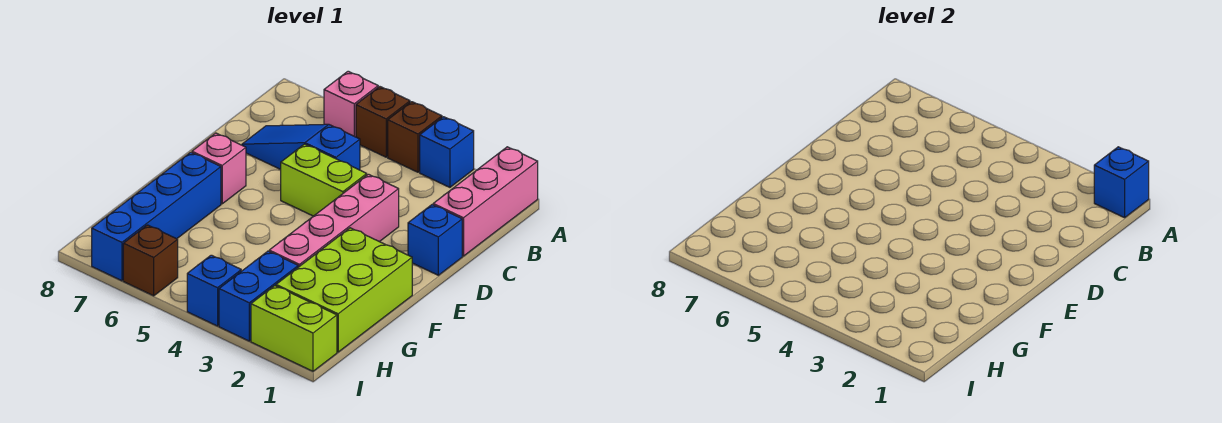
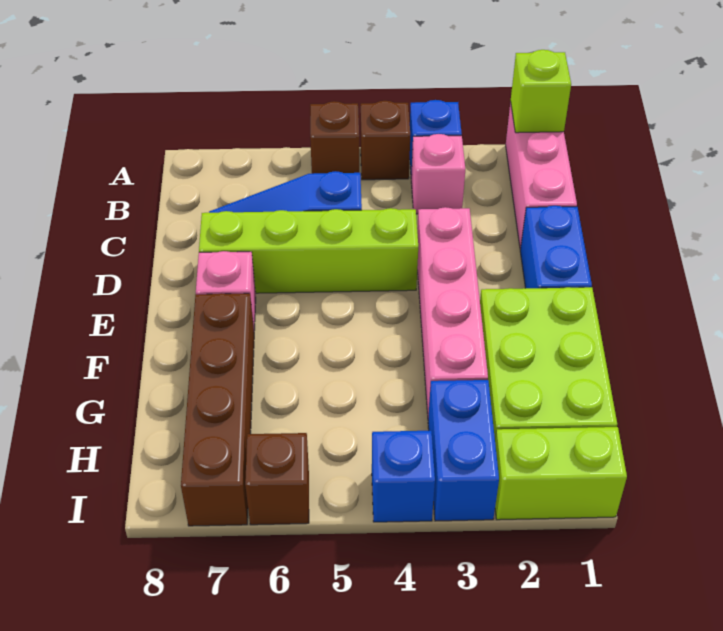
blue 1x1 brick [1094,147,1149,218] -> lime 1x1 brick [511,50,571,133]
pink 1x1 brick [324,71,378,137] -> pink 1x1 brick moved to [411,134,465,214]
blue 1x1 brick [408,205,462,275] -> blue 1x2 brick [520,206,592,288]
lime 1x2 brick [281,144,367,216] -> lime 1x4 brick [199,208,418,293]
blue 1x4 brick [92,152,221,281] -> brown 1x4 brick [181,293,254,526]

